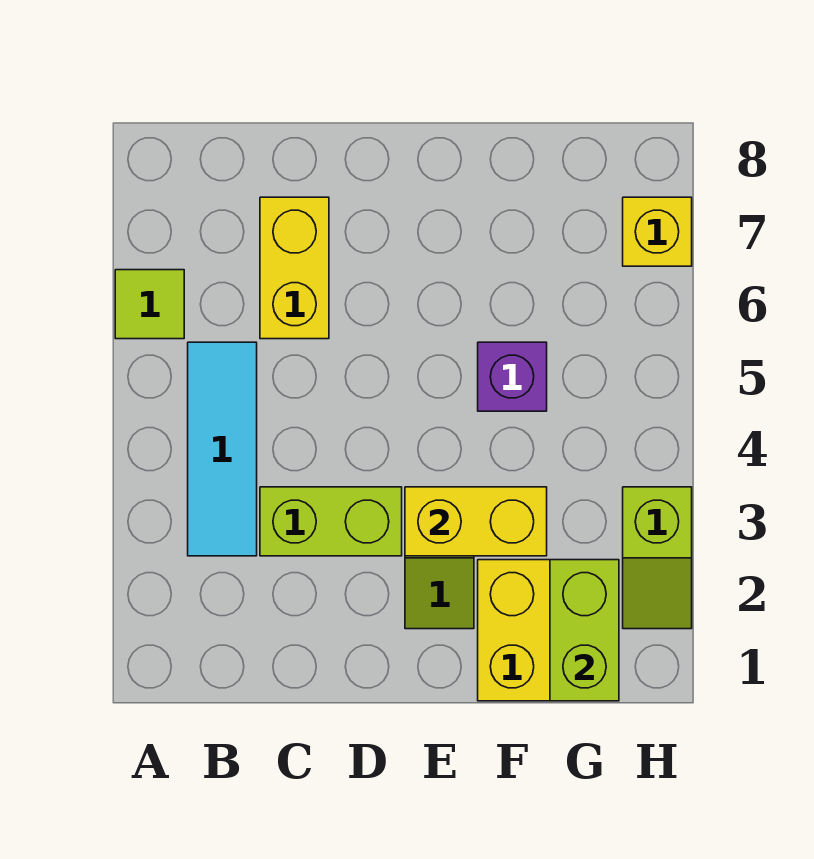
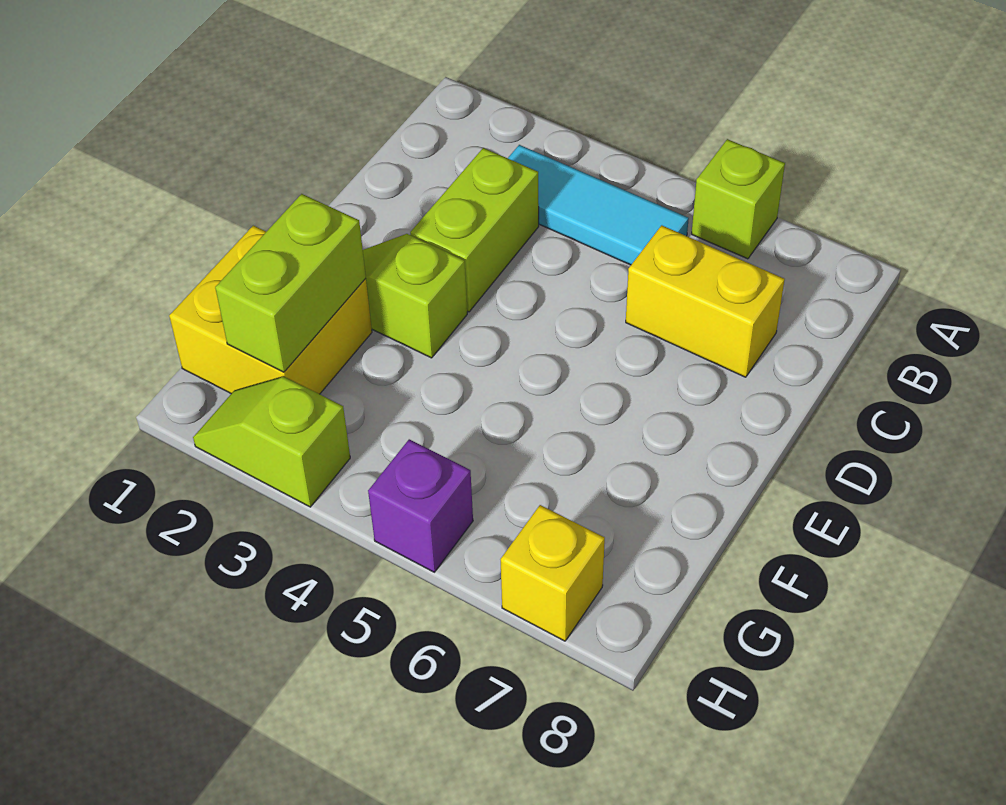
lime 1x1 tile [115,270,184,339] -> lime 1x1 brick [692,139,785,259]
yellow 1x2 brick [405,487,547,556] -> none
purple 1x1 brick [478,342,547,411] -> purple 1x1 brick moved to [368,439,473,572]
lime 1x2 brick [550,560,619,701] -> lime 1x2 brick turned to [215,194,366,372]

